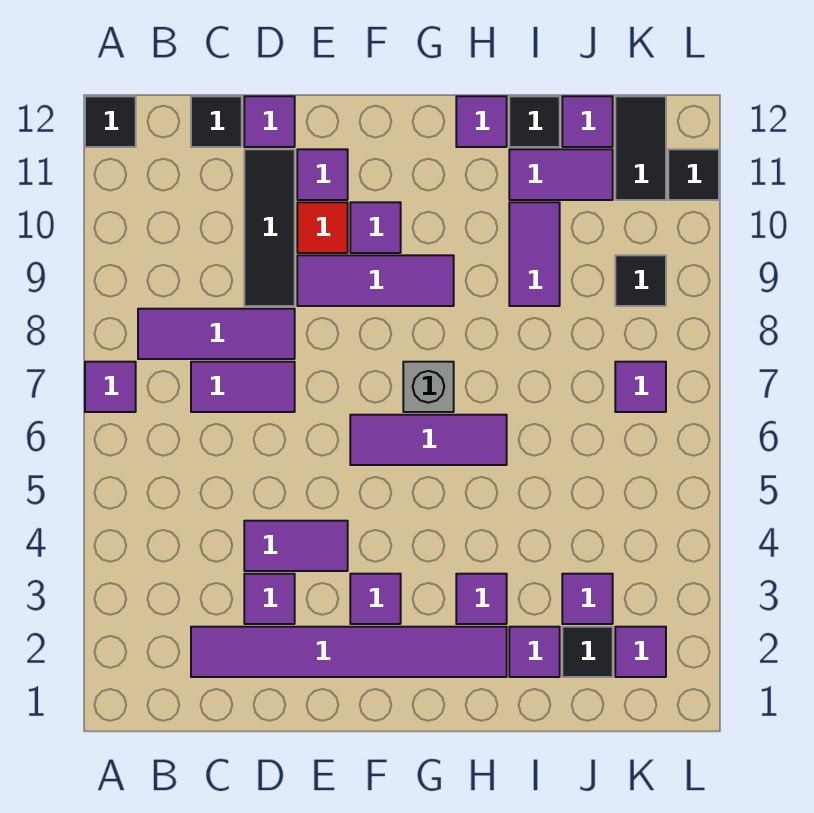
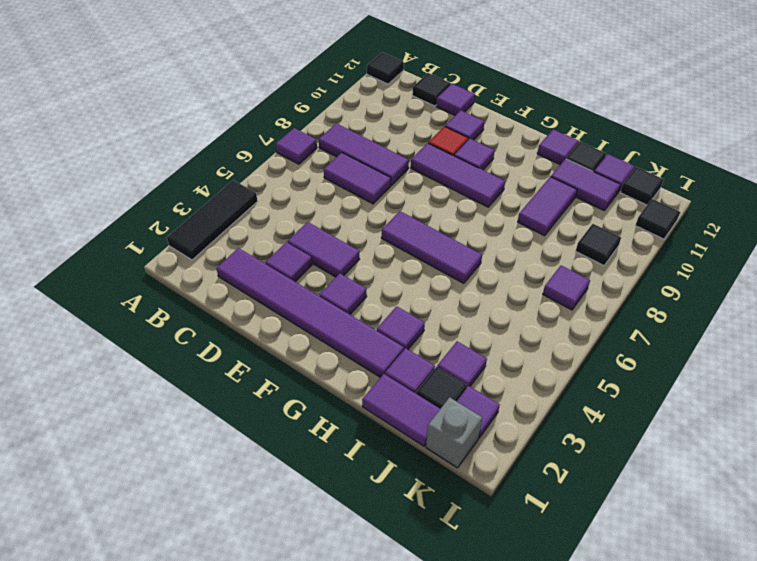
black 1x3 tile [244,149,295,306] -> black 1x3 tile moved to [167,180,258,260]
grey 1x1 brick [403,362,454,412] -> grey 1x1 brick moved to [426,397,482,468]
none -> purple 1x2 tile [362,374,440,446]
black 1x2 tile [615,96,666,200] -> black 1x1 tile [620,167,664,205]

